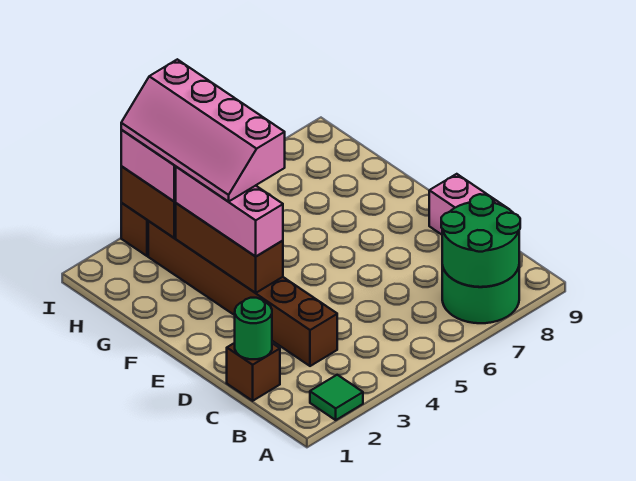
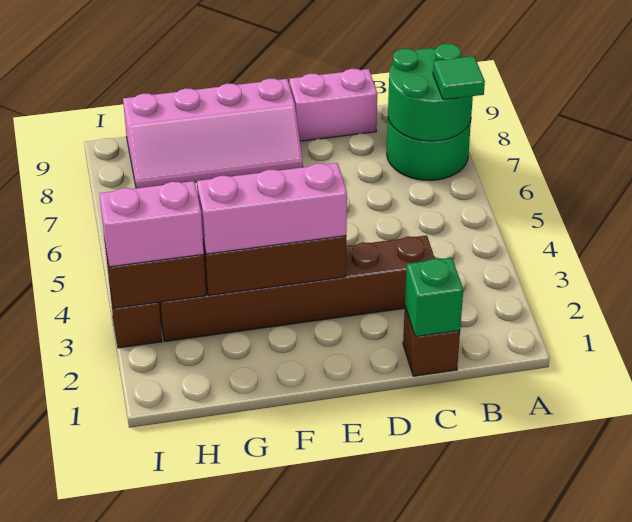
green 1x1 tile [310,375,363,420] -> green 1x1 tile moved to [433,56,485,100]
green 1x1 round brick [235,298,272,359] -> green 1x1 brick [405,258,463,337]
pink 2x4 slope [121,59,285,202] -> pink 2x4 slope moved to [123,79,303,188]

